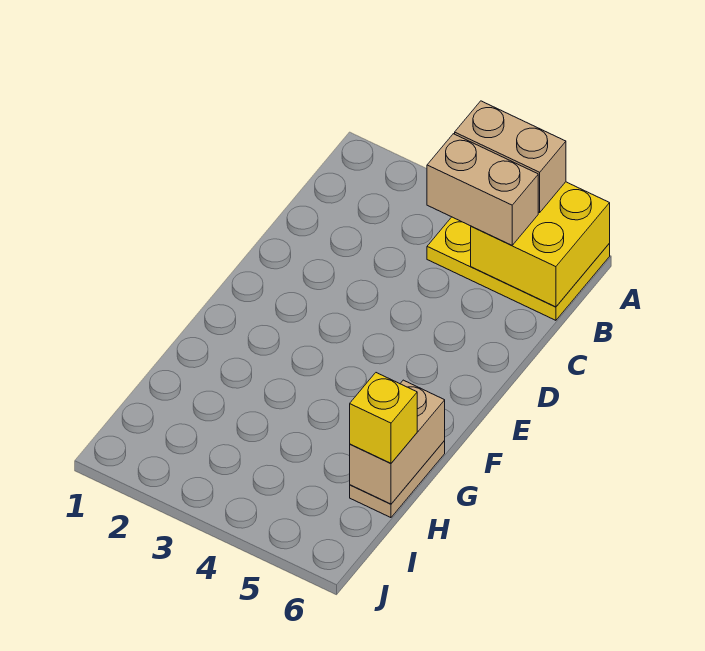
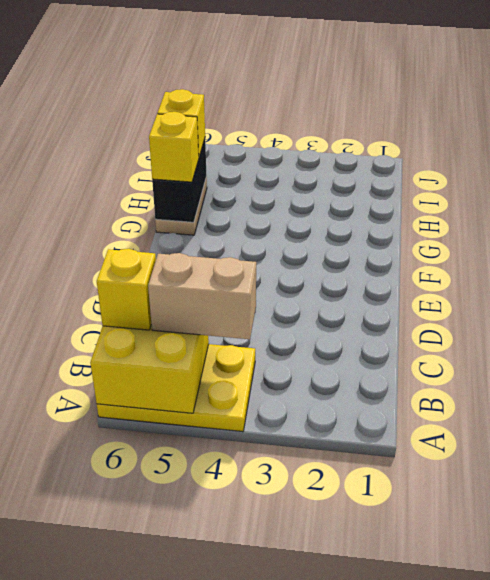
tan 1x2 brick [455,101,566,212] -> none
none -> yellow 1x1 brick [97,249,156,330]
tan 1x2 brick [350,380,445,504] -> black 1x2 brick [152,139,206,222]
none -> yellow 1x1 brick [149,112,199,182]

